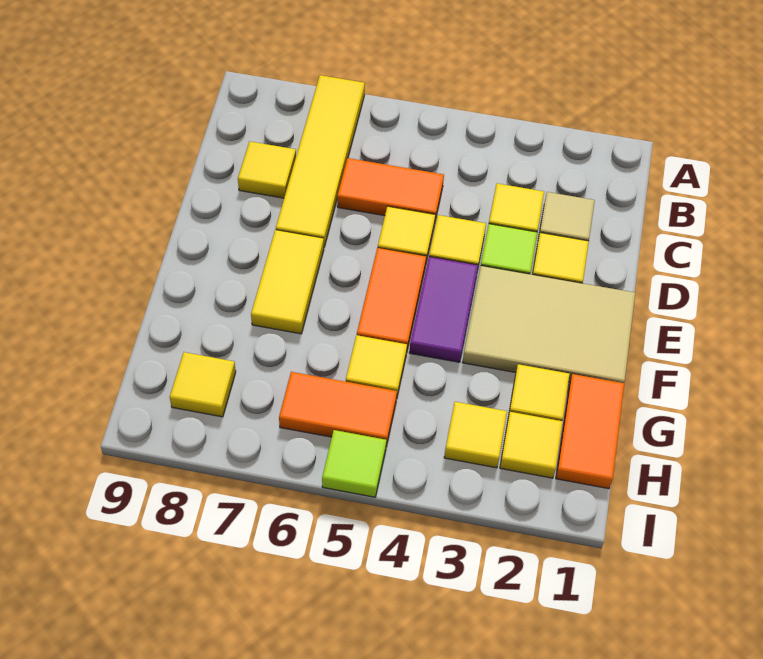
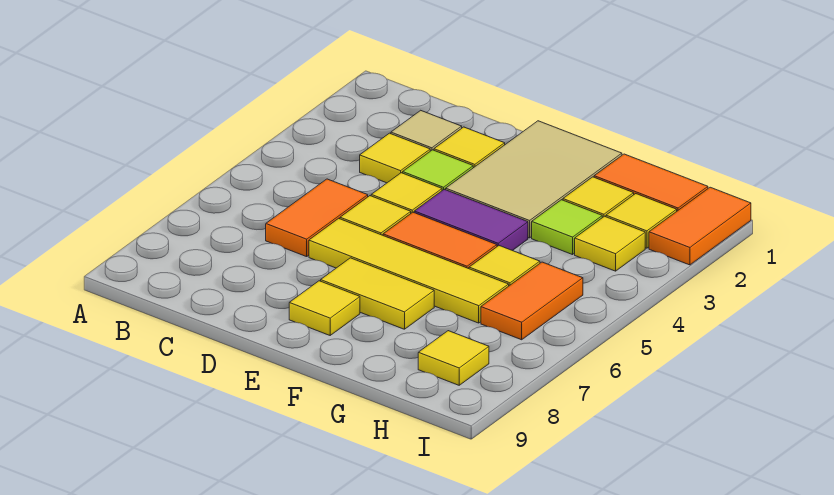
yellow 1x4 tile [276,75,365,247] -> yellow 1x4 tile moved to [309,218,509,323]
yellow 1x1 tile [238,141,296,198] -> yellow 1x1 tile moved to [289,281,360,335]
none -> orange 1x2 tile [649,187,751,265]
lime 1x1 tile [322,430,386,497] -> lime 1x1 tile moved to [532,200,602,255]

